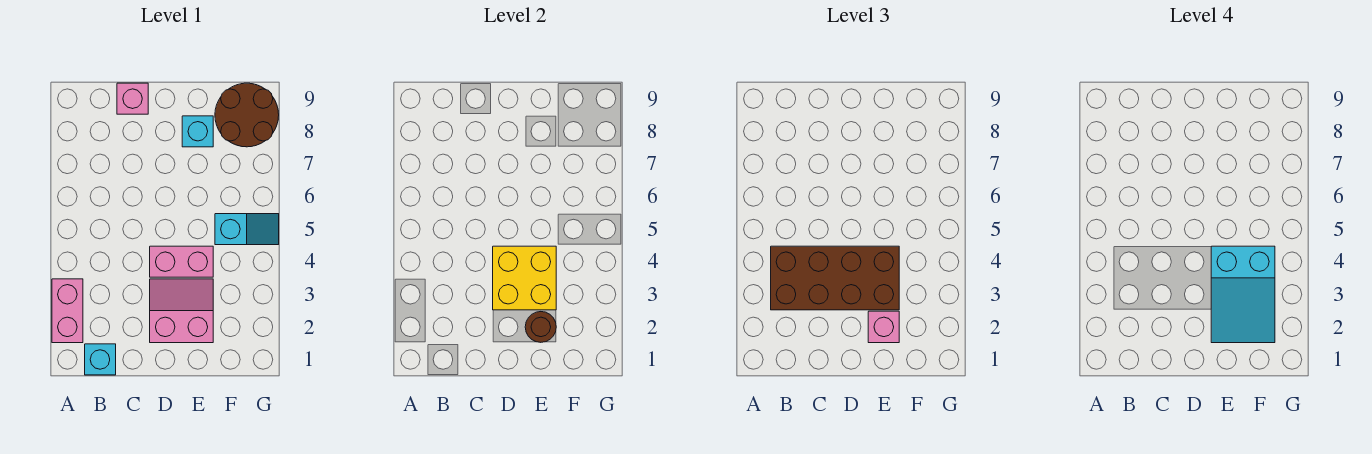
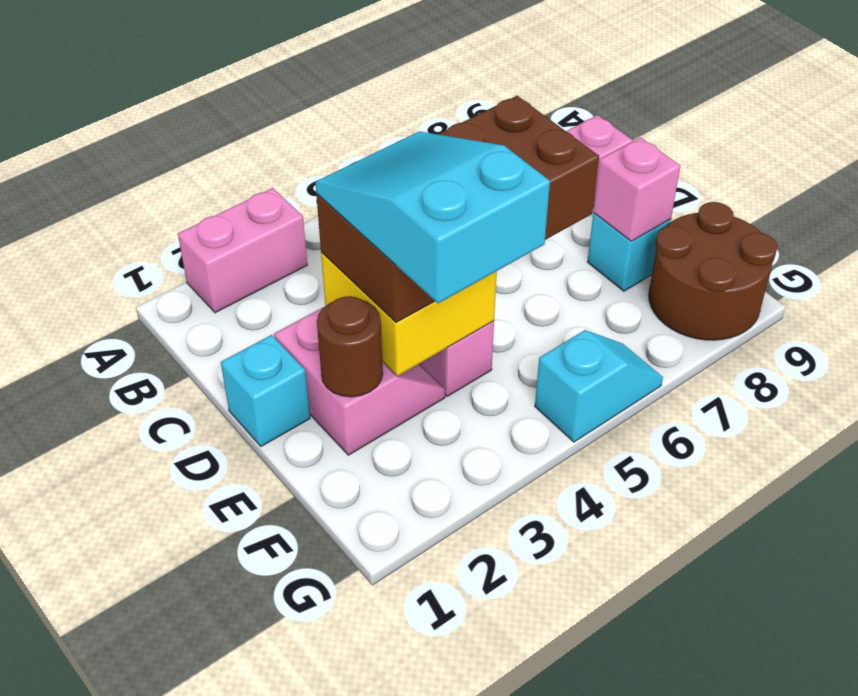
cyan 1x1 brick [85,344,116,375] -> cyan 1x1 brick moved to [221,335,310,446]
brown 2x4 brick [771,246,899,310] -> brown 2x4 brick turned to [316,96,599,322]
pink 1x1 brick [868,311,899,343] -> pink 1x1 brick moved to [594,137,680,241]
cyan 2x3 slope [1211,246,1275,343] -> cyan 2x3 slope turned to [315,131,550,303]
cyan 1x2 slope [215,214,279,245] -> cyan 1x2 slope turned to [535,330,663,442]

